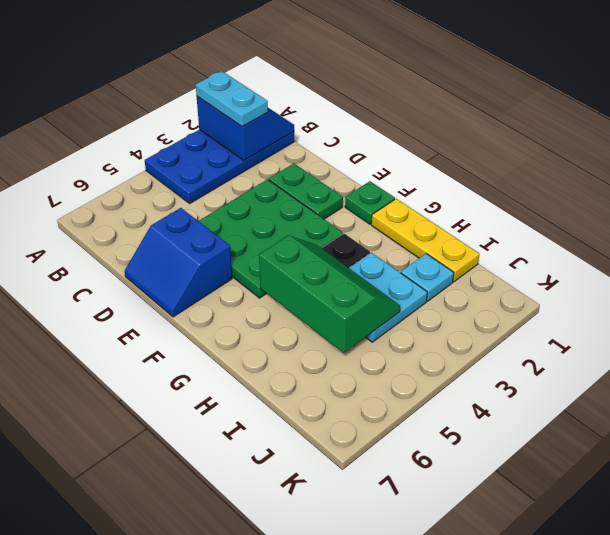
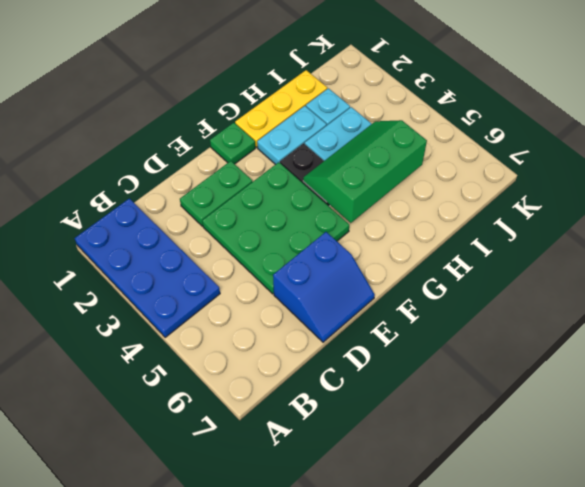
blue 2x2 slope [197,96,294,160] -> none
cyan 1x2 plate [196,71,268,127] -> cyan 1x2 plate moved to [257,106,327,165]

